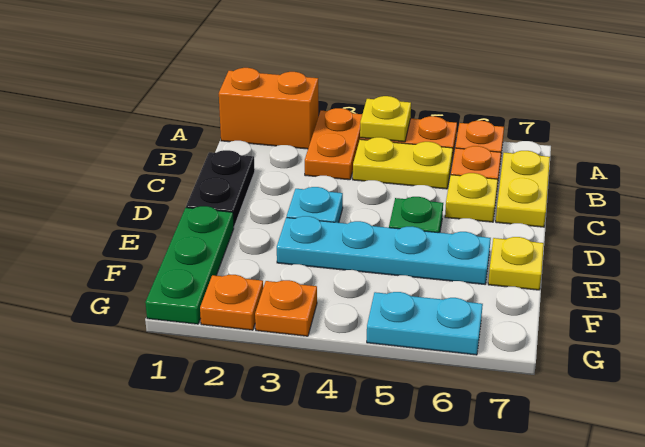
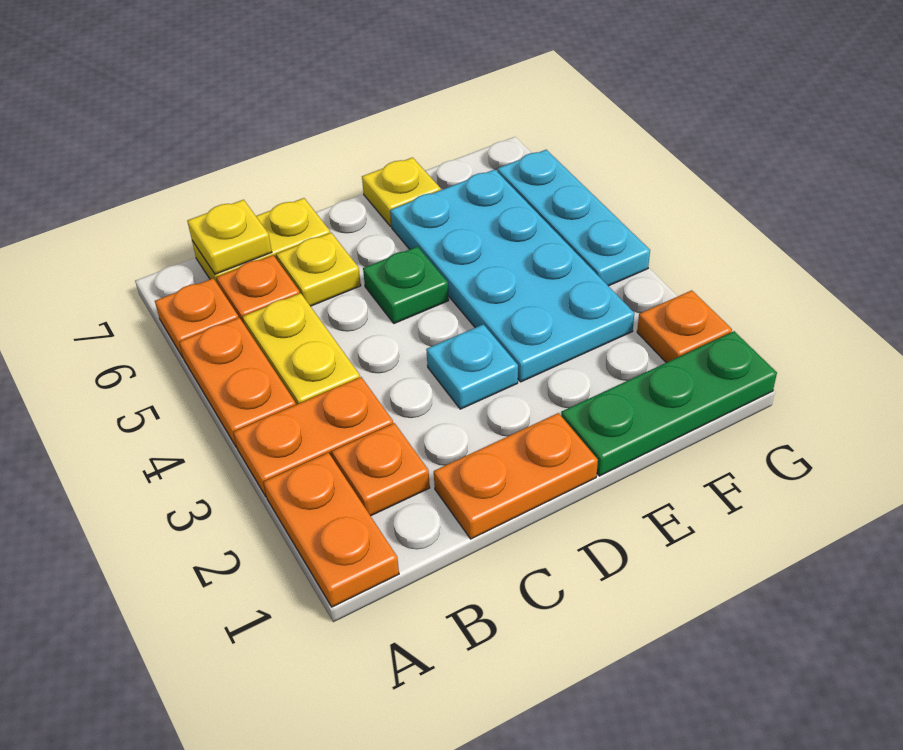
orange 1x2 brick [219,68,318,149] -> orange 1x2 plate [264,453,399,607]
yellow 1x1 plate [360,96,411,142] -> yellow 1x1 plate moved to [187,200,272,274]
black 1x2 plate [186,150,255,226] -> orange 1x2 plate [434,413,598,539]
cyan 1x4 plate [277,216,491,284] -> cyan 2x4 plate [390,169,634,382]
orange 1x1 plate [255,280,317,336] -> orange 1x1 plate moved to [332,423,430,516]
cyan 1x2 plate [367,292,483,355] -> cyan 1x3 plate [497,150,650,286]

